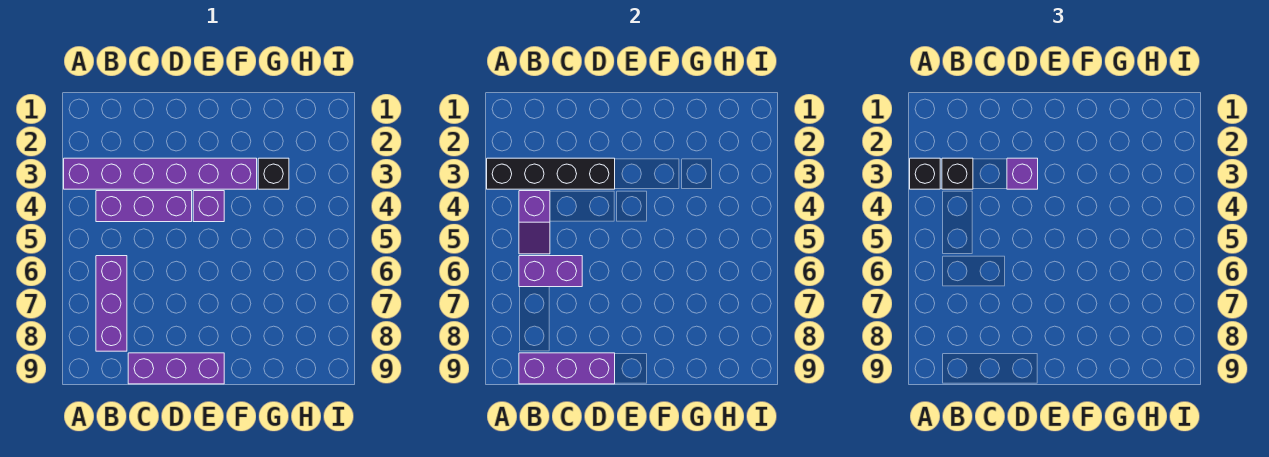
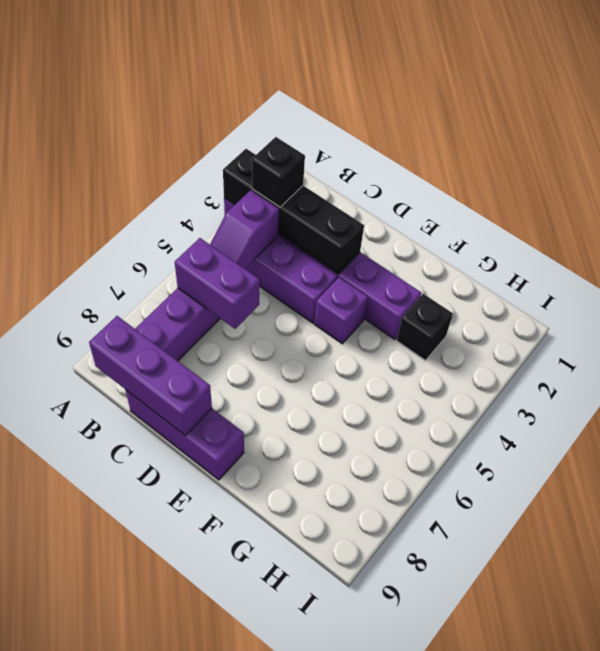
black 1x1 brick [910,158,940,189] -> none
purple 1x1 brick [1007,158,1038,189] -> none

